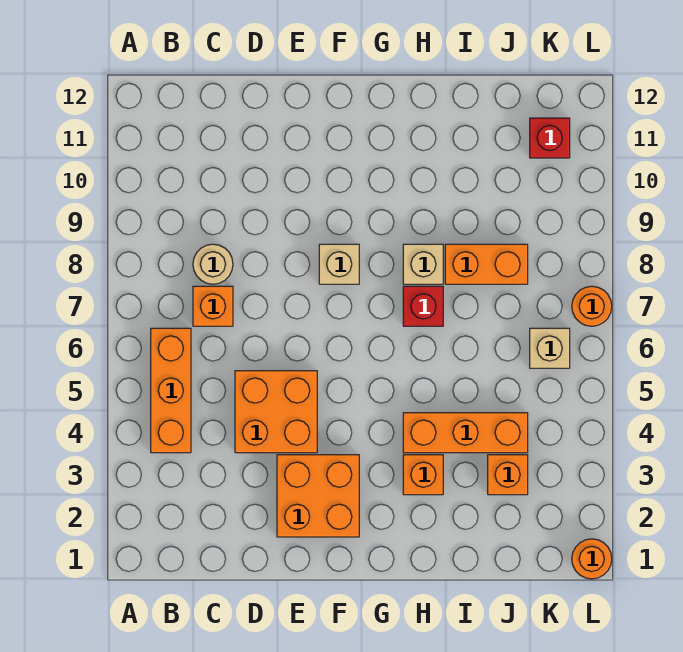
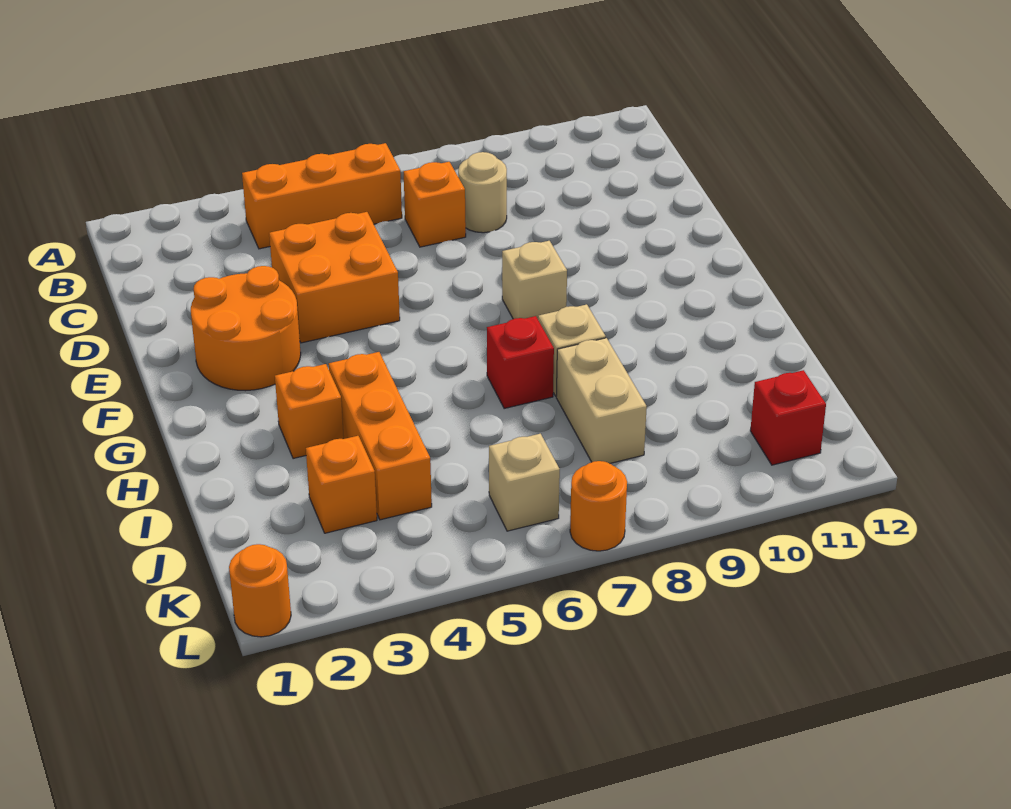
orange 2x2 brick [277,455,359,537] -> orange 2x2 round brick [191,266,301,391]
orange 1x2 brick [445,244,528,284] -> tan 1x2 brick [556,338,647,463]

